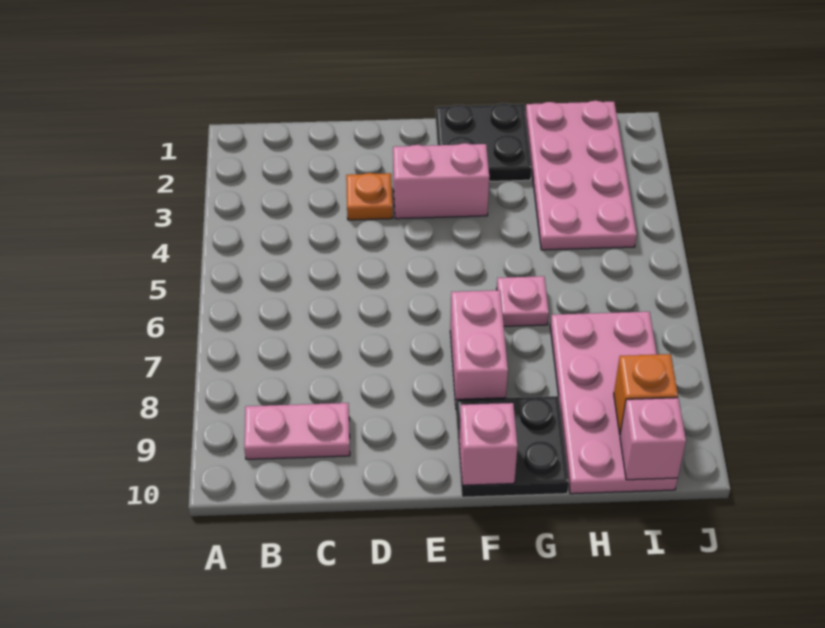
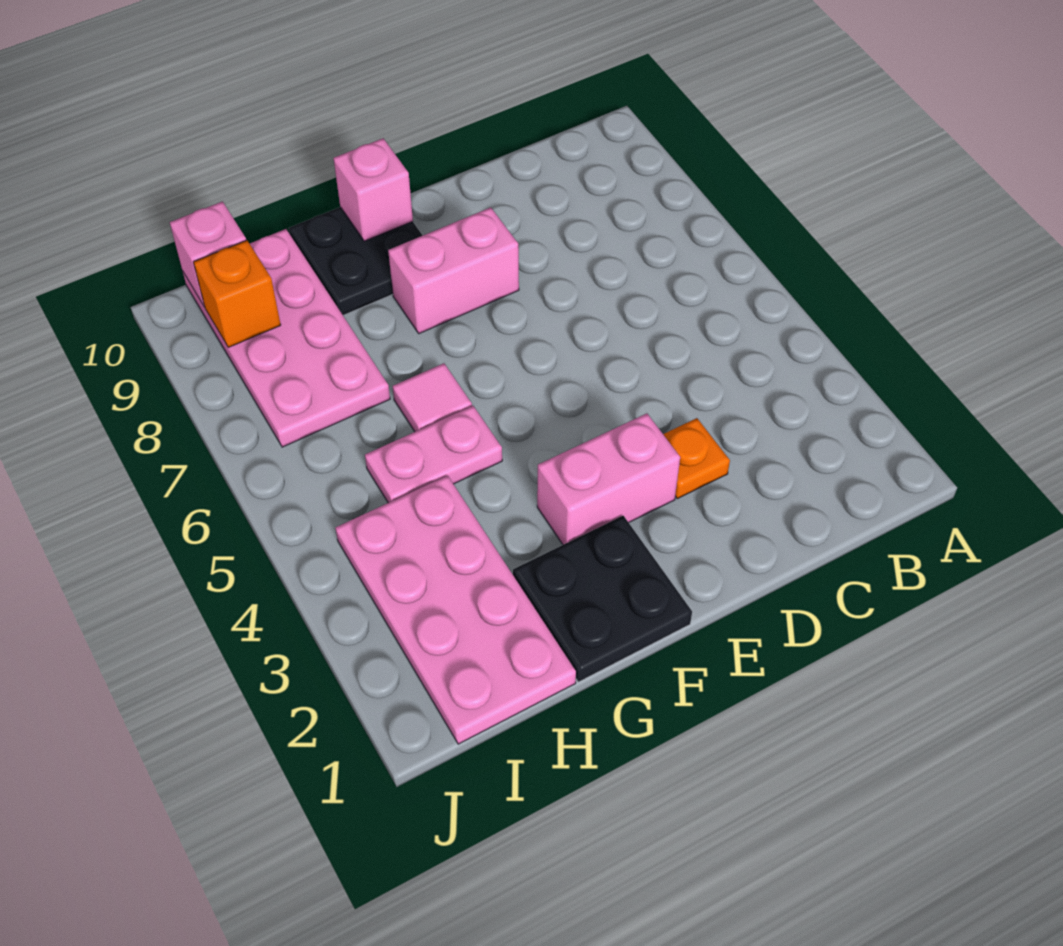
pink 1x2 plate [244,403,350,459] -> pink 1x2 plate moved to [365,406,502,503]
pink 1x2 brick [450,290,508,406] -> pink 1x2 brick turned to [388,207,519,334]
pink 1x1 plate [497,276,549,326] -> pink 1x1 tile [393,363,472,432]

